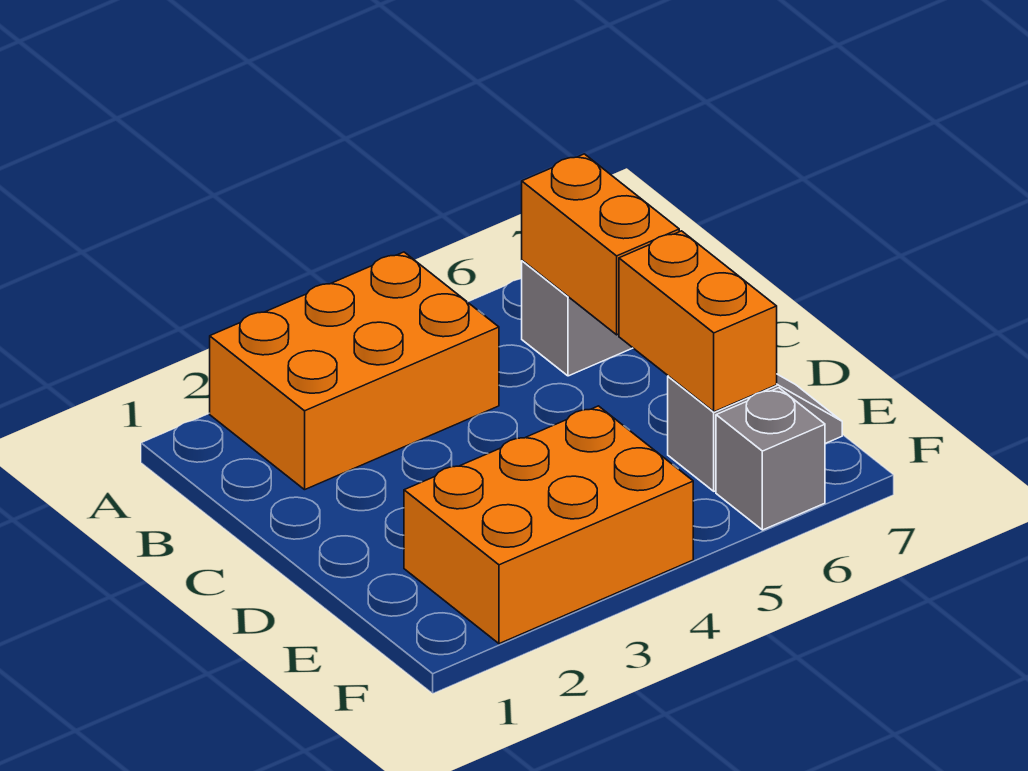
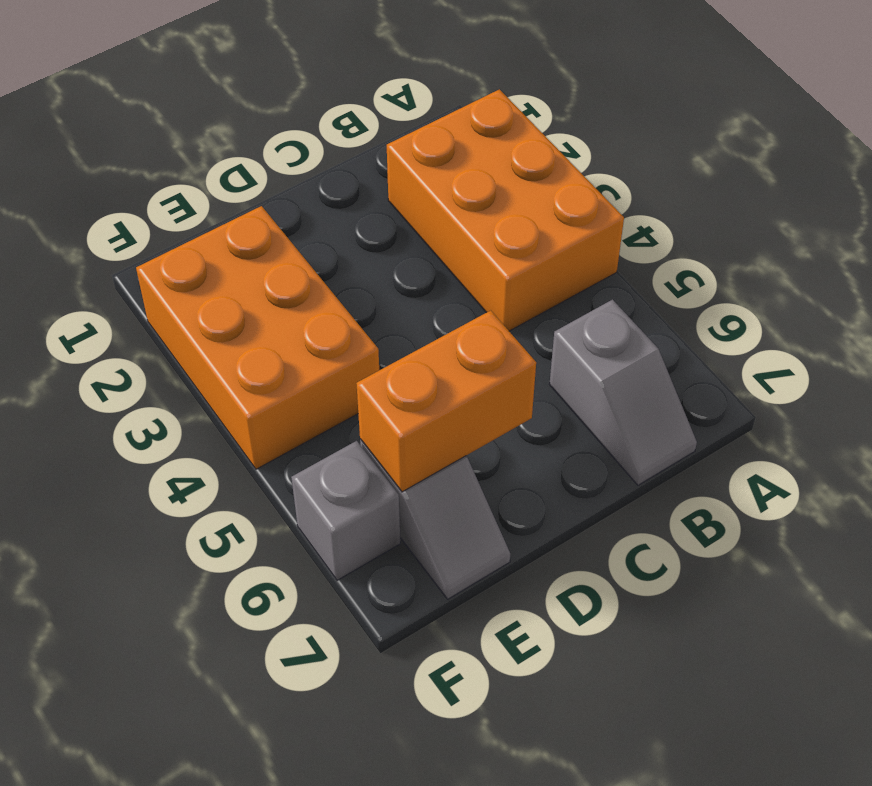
orange 1x2 brick [522,154,679,335] -> none

